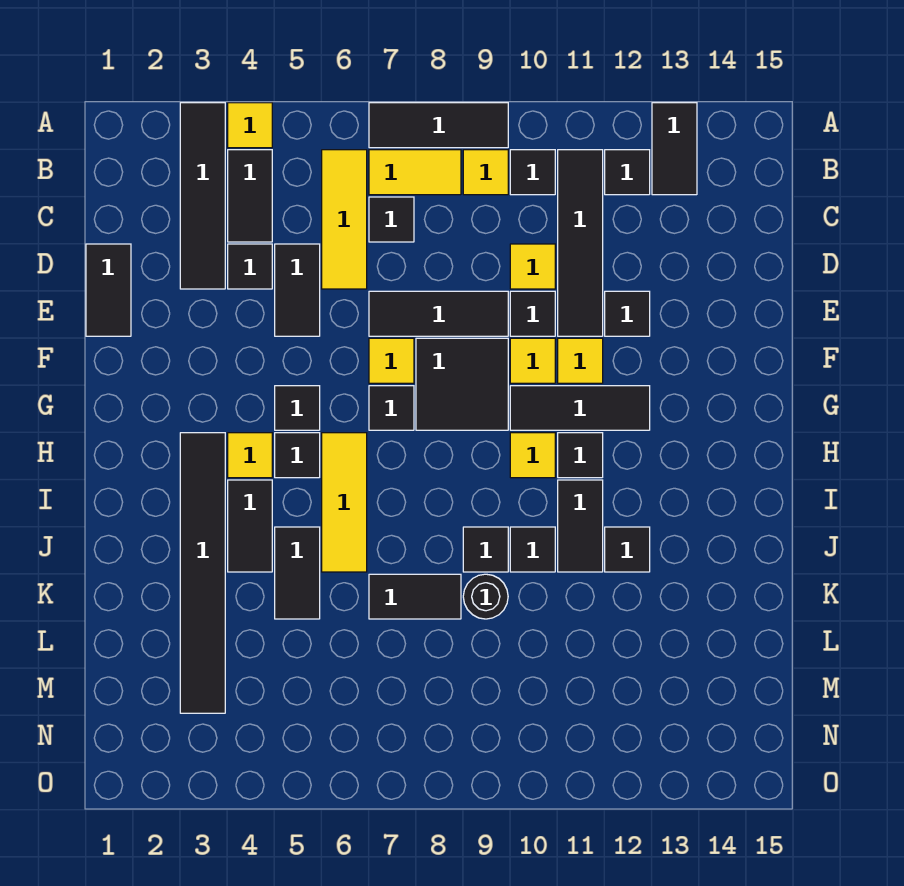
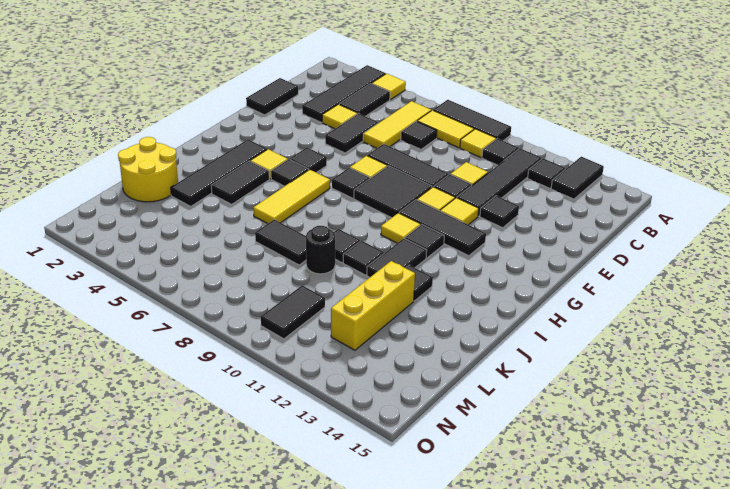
black 1x1 tile [228,244,272,289] -> yellow 1x1 tile [322,104,358,129]
black 1x6 tile [180,433,225,713] -> black 1x4 tile [171,139,267,206]
black 1x2 tile [275,527,320,619] -> black 1x2 tile moved to [261,285,325,339]
none -> yellow 2x2 round brick [118,137,178,202]
none -> yellow 1x3 brick [331,261,415,350]

